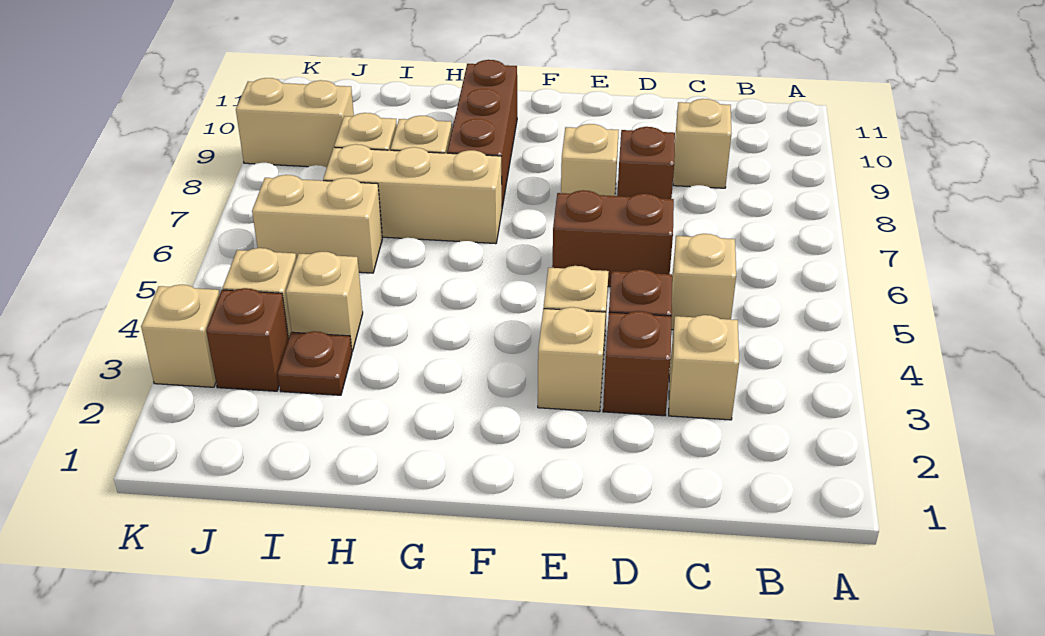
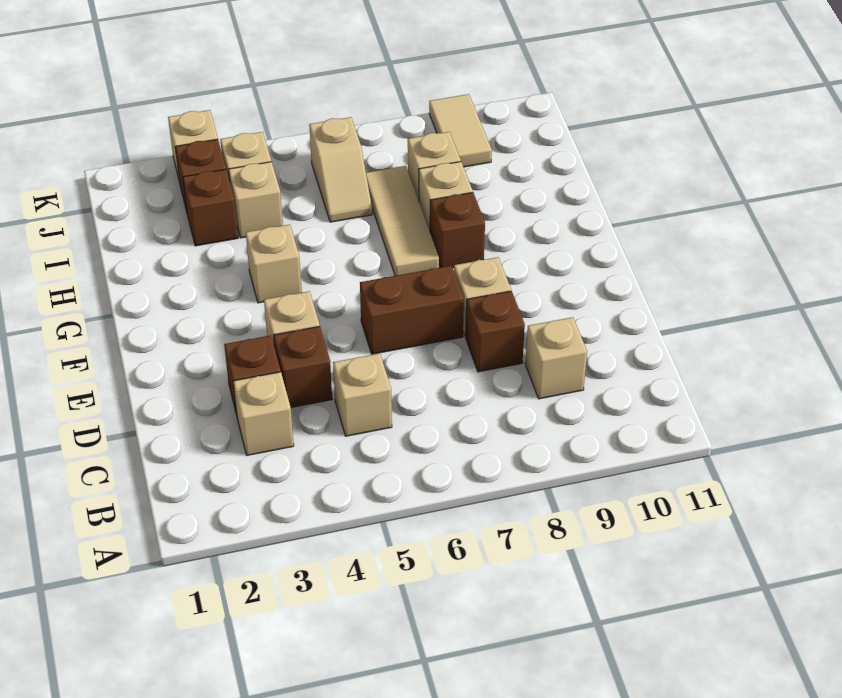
brown 1x2 brick [552,190,674,287] -> brown 1x2 brick turned to [360,266,464,354]
tan 1x1 brick [538,307,606,412] -> tan 1x1 brick moved to [246,225,302,303]
tan 1x3 brick [323,144,502,244] -> tan 1x3 tile [366,166,439,276]
brown 1x3 brick [447,60,517,207] -> brown 1x1 brick [430,193,485,268]
brown 1x1 plate [278,331,352,395] -> brown 1x1 brick [183,170,238,246]
tan 1x2 brick [252,175,382,273] -> tan 1x2 slope [309,117,372,222]
tan 1x2 brick [236,78,354,167] -> tan 1x2 tile [429,94,492,167]

